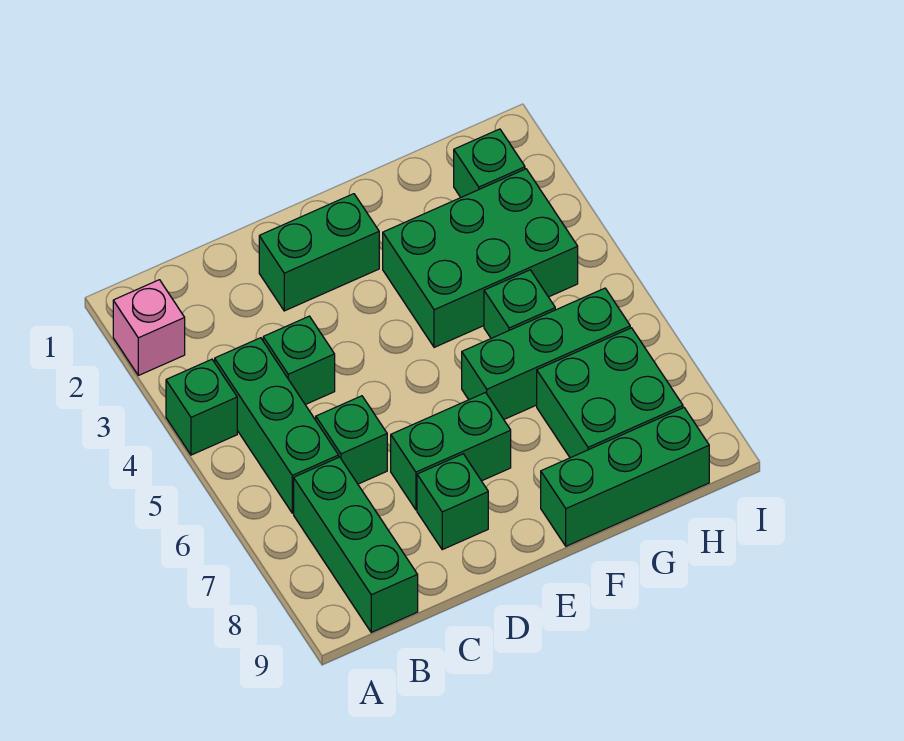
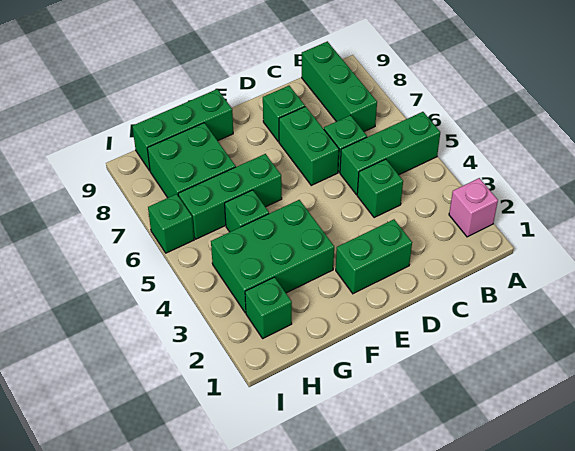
green 1x1 brick [166,359,237,455] -> green 1x1 brick moved to [148,194,194,253]
green 1x3 brick [215,338,339,513] -> green 1x3 brick turned to [340,112,440,195]
green 1x2 brick [391,393,511,510] -> green 1x2 brick turned to [279,106,339,185]

